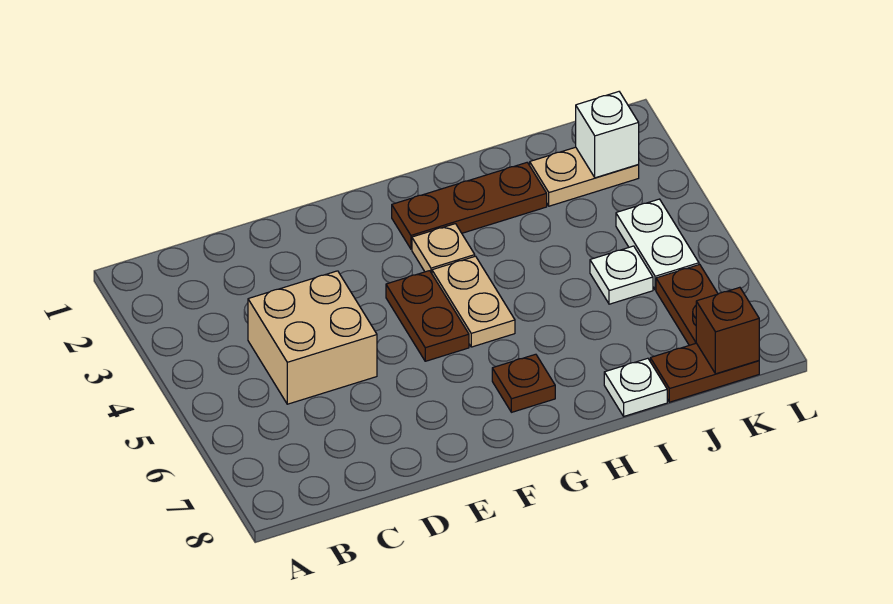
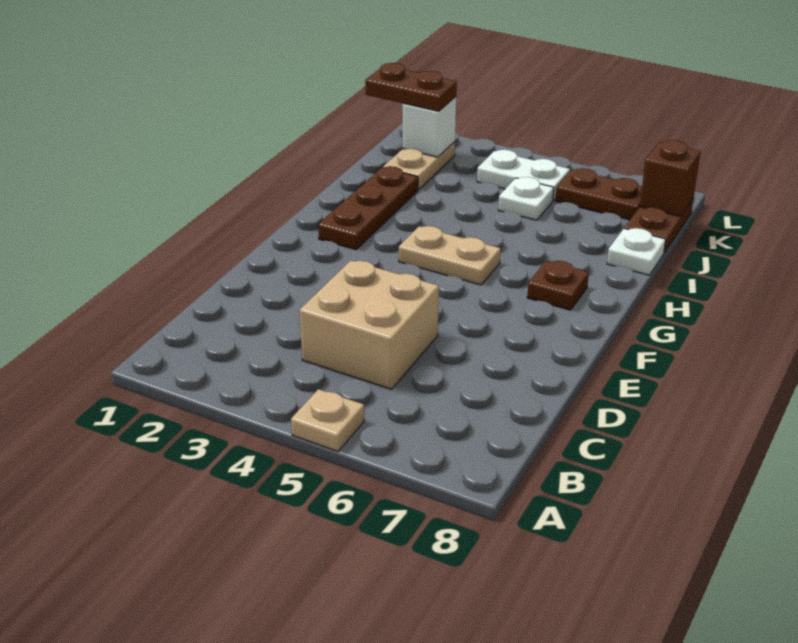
brown 1x2 plate [386,271,469,361] -> brown 1x2 plate moved to [365,63,457,111]
tan 1x1 plate [412,224,475,273] -> tan 1x1 plate moved to [291,389,364,451]

